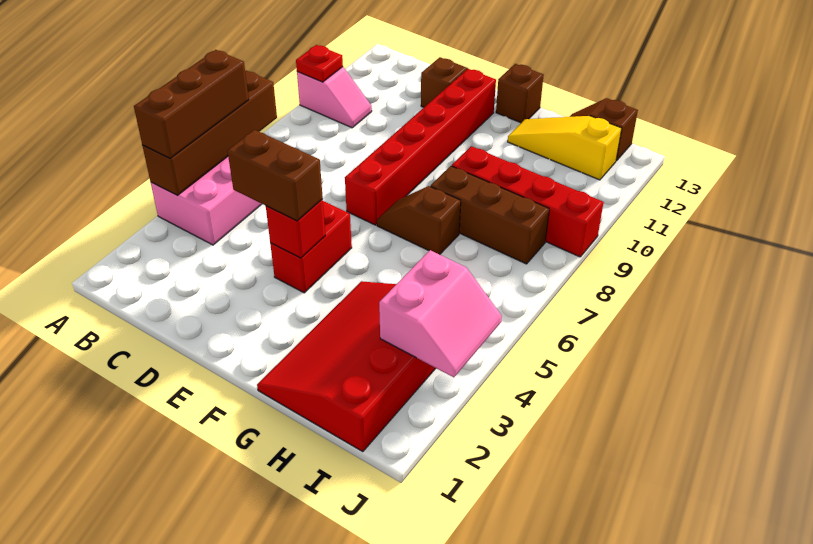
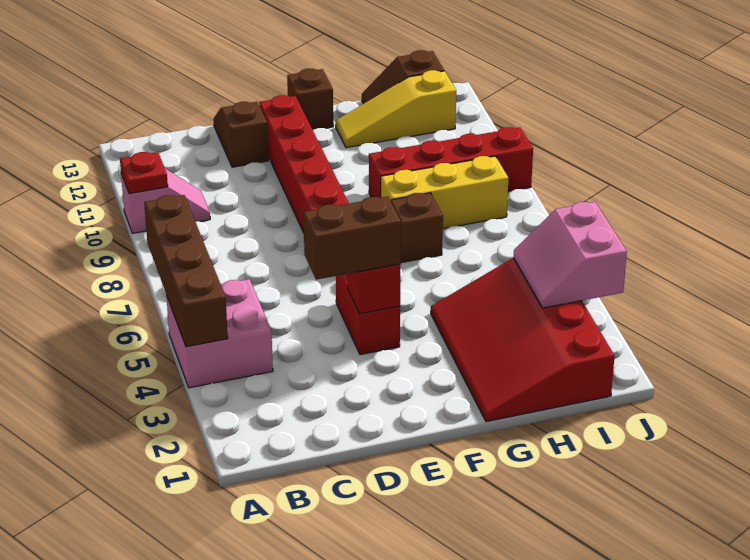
brown 1x3 brick [134,50,249,158] -> none
brown 1x3 brick [431,166,549,264] -> yellow 1x3 brick [381,156,508,229]
pink 2x2 slope [379,250,502,377] -> pink 2x2 slope turned to [514,202,627,308]

